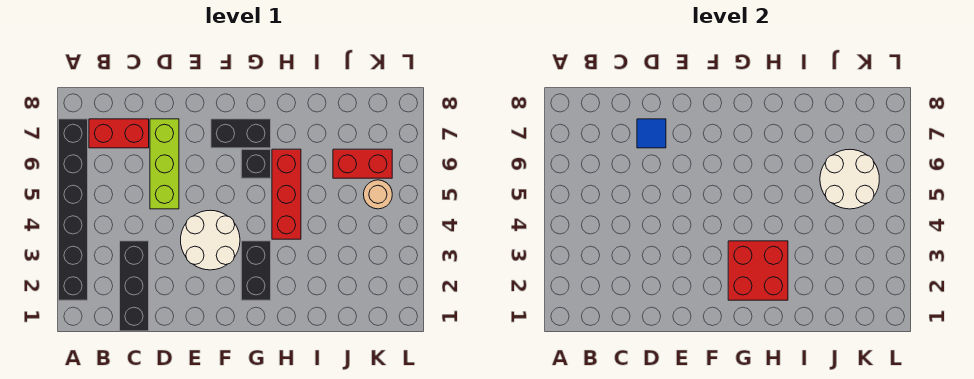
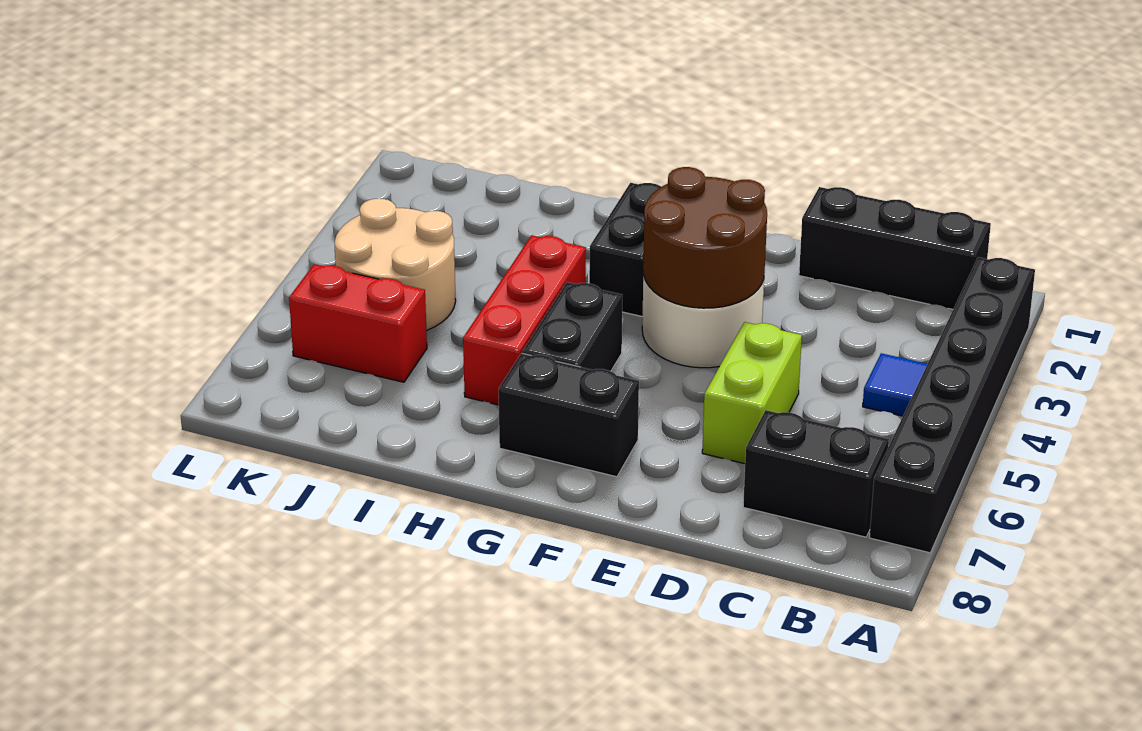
red 1x2 brick [89,119,149,148] -> black 1x2 brick [743,410,889,537]
black 1x3 brick [120,241,149,331] -> black 1x3 brick turned to [799,187,991,309]
lime 1x3 brick [150,119,179,209] -> lime 1x2 brick [702,322,802,464]
blue 1x1 tile [637,119,666,148] -> blue 1x1 tile moved to [863,353,927,416]
none -> brown 2x2 round brick [643,167,767,308]
red 2x2 brick [728,241,788,300] -> none
black 1x1 brick [241,149,271,178] -> black 1x2 brick [522,282,622,371]
white 2x2 round brick [820,149,879,209] -> none
tan 1x1 round brick [364,180,392,209] -> tan 2x2 round brick [335,199,456,331]

